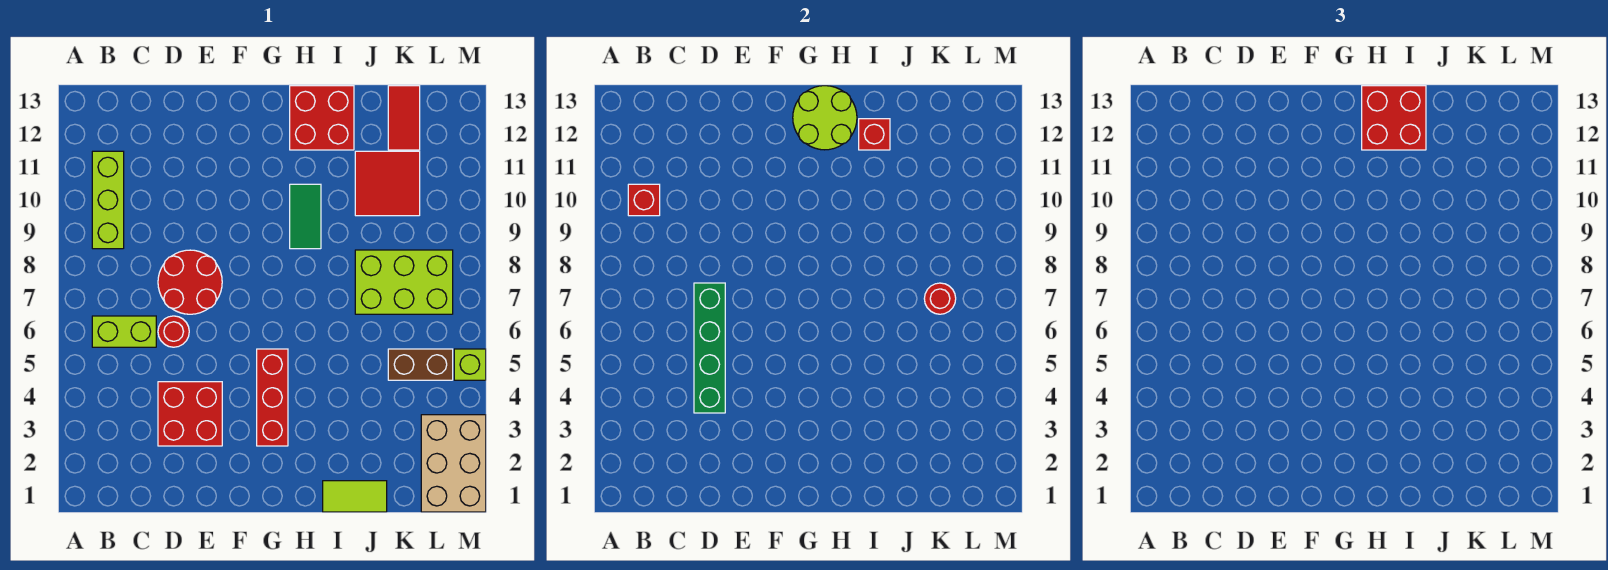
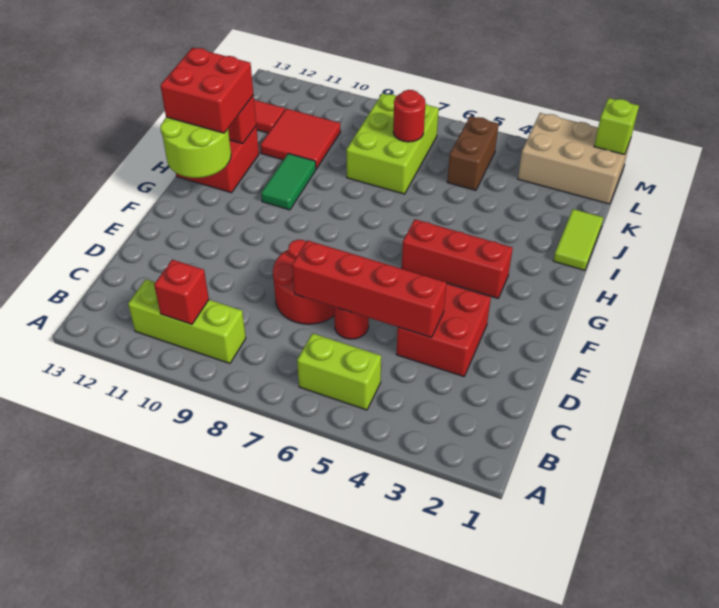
lime 1x2 brick [92,316,156,347] -> lime 1x2 brick turned to [297,333,381,410]
green 1x4 brick [694,283,725,413] -> red 1x4 brick [292,240,446,337]
green 1x2 tile [290,184,321,249] -> green 1x2 tile turned to [261,154,316,210]
lime 1x1 brick [454,349,486,380] -> lime 1x1 brick moved to [594,98,639,155]

